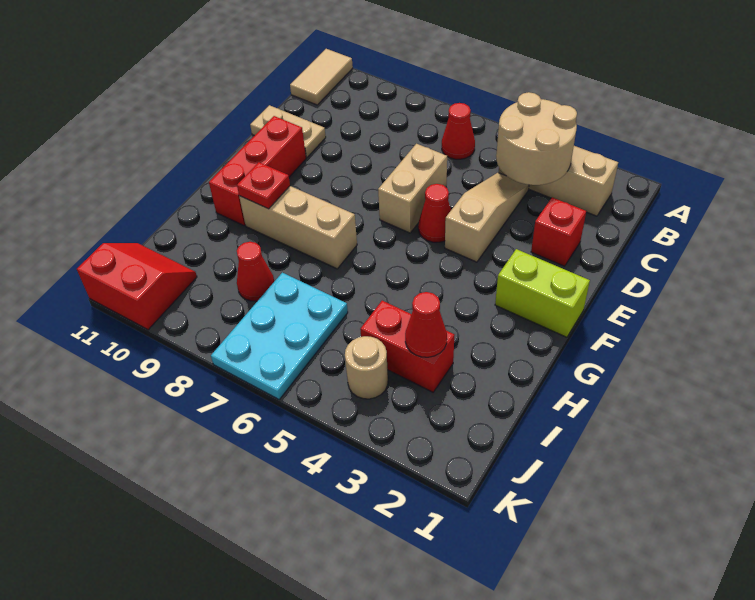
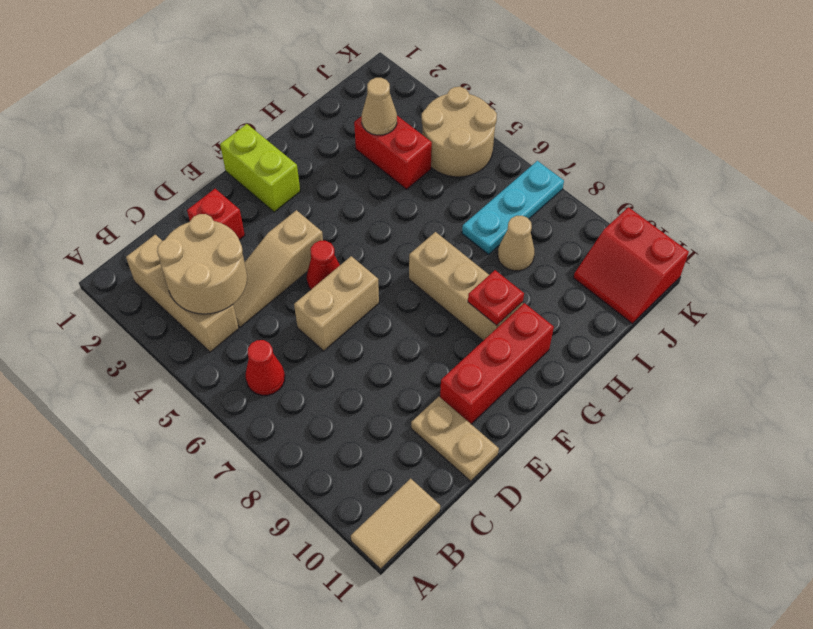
red 1x1 cone [405,292,447,357] -> tan 1x1 cone [362,78,397,135]
cyan 2x3 plate [211,273,348,399] -> cyan 1x3 plate [462,161,564,254]
red 1x1 cone [237,242,274,301] -> tan 1x1 cone [498,216,535,271]
tan 1x1 round brick [345,336,388,399] -> tan 2x2 round brick [422,87,497,177]

